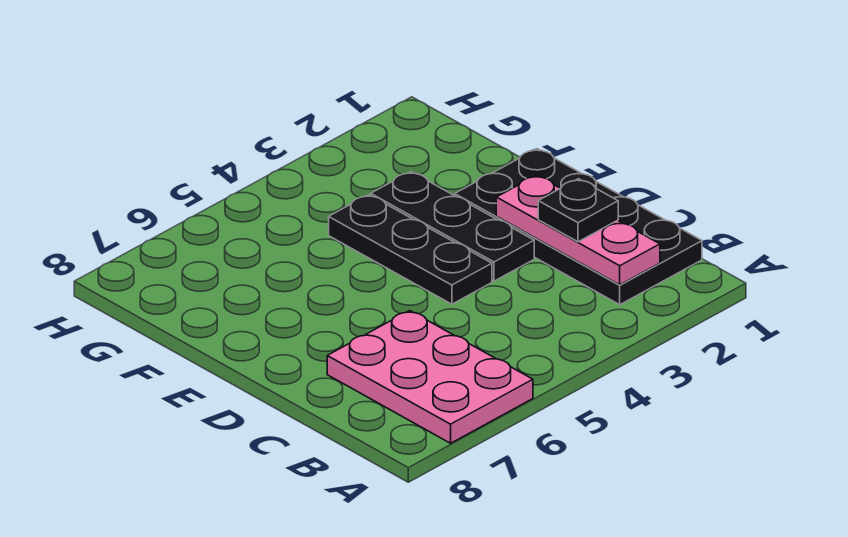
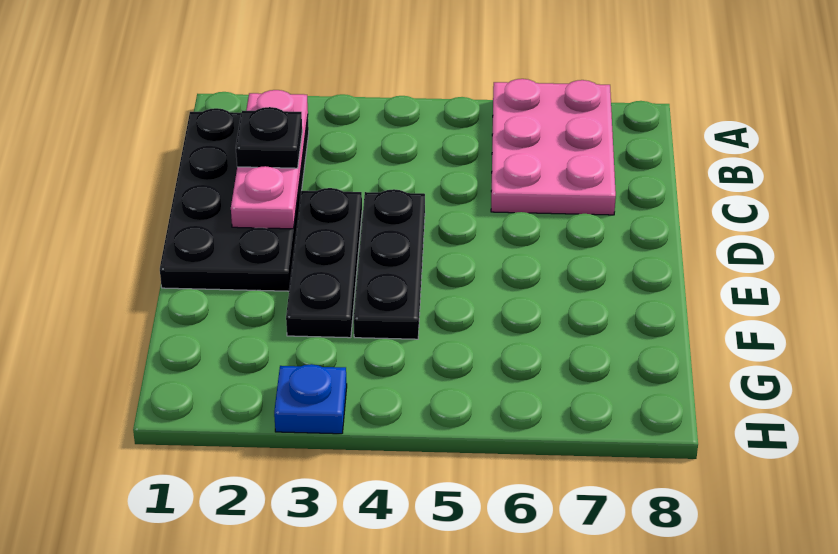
none -> blue 1x1 plate [274,364,347,434]

